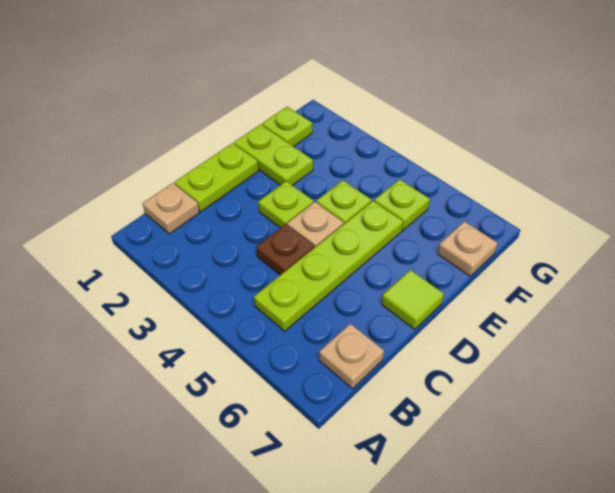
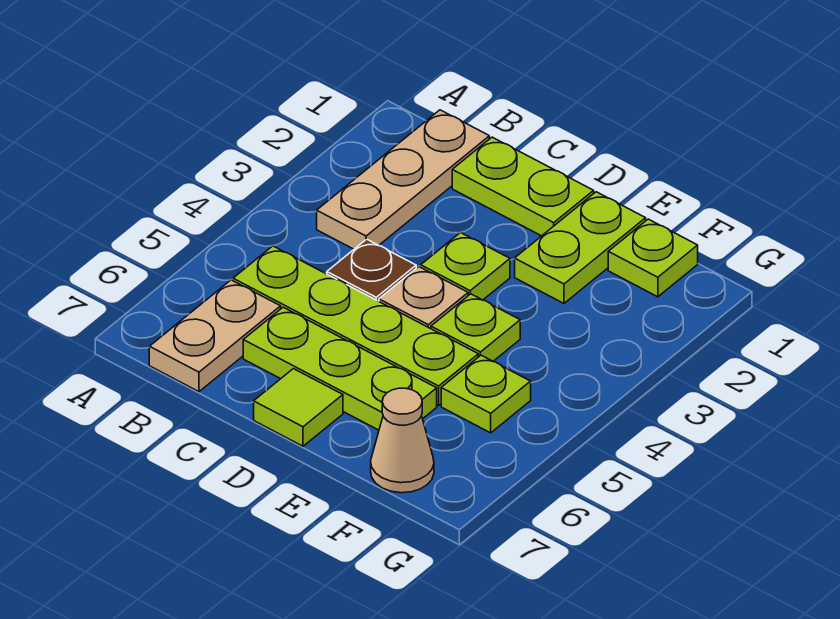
tan 1x1 plate [143,183,199,234] -> tan 1x3 plate [317,110,489,249]
tan 1x1 plate [319,324,384,389] -> tan 1x2 plate [149,280,281,392]
none -> lime 1x3 plate [243,307,437,430]
tan 1x1 plate [438,221,498,276] -> tan 1x1 cone [371,388,434,493]

